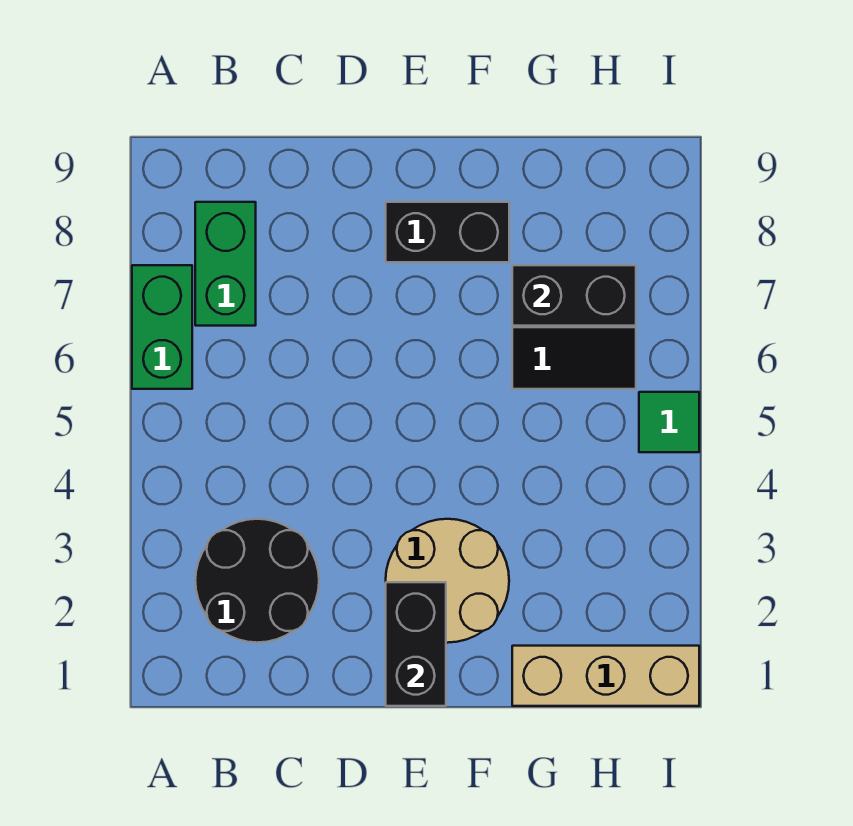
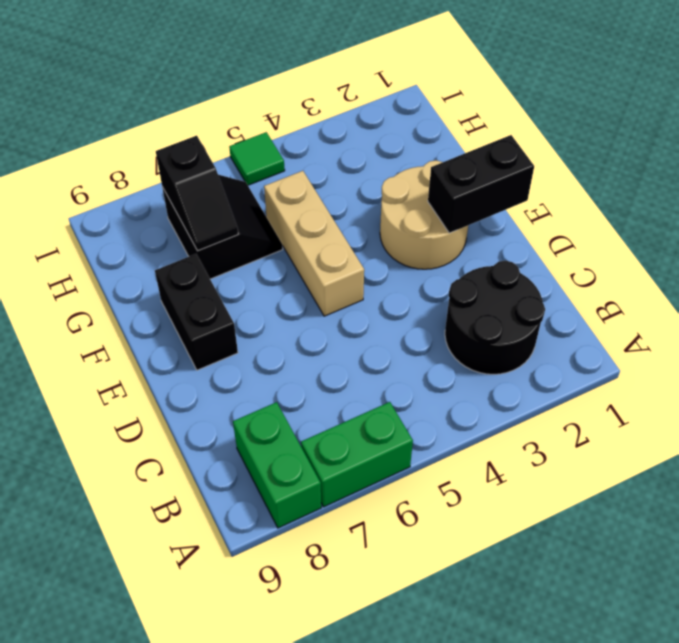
green 1x2 brick [195,202,256,326] -> green 1x2 brick turned to [233,402,321,528]
tan 1x3 brick [512,646,699,706] -> tan 1x3 brick moved to [264,171,364,316]
black 1x2 brick [512,265,636,326] -> black 1x2 slope [156,136,238,251]

